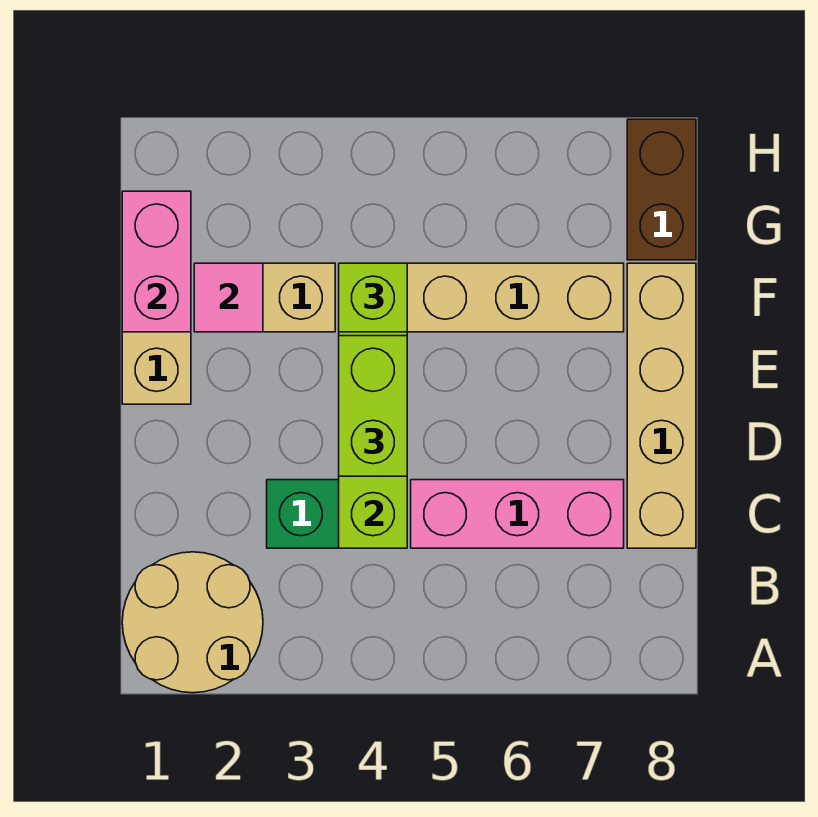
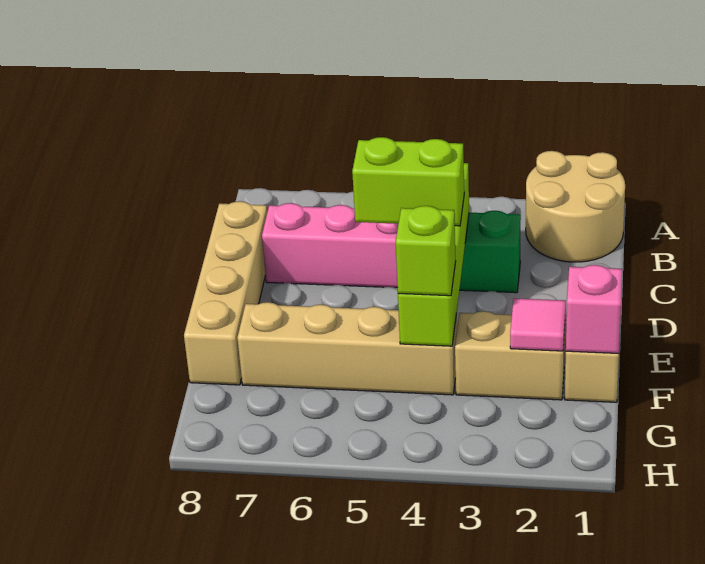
lime 1x2 brick [339,336,407,476] -> lime 1x2 brick turned to [352,137,464,226]
pink 1x2 brick [122,191,191,332] -> pink 1x1 brick [566,265,622,354]
brown 1x2 brick [627,119,696,260] -> none

